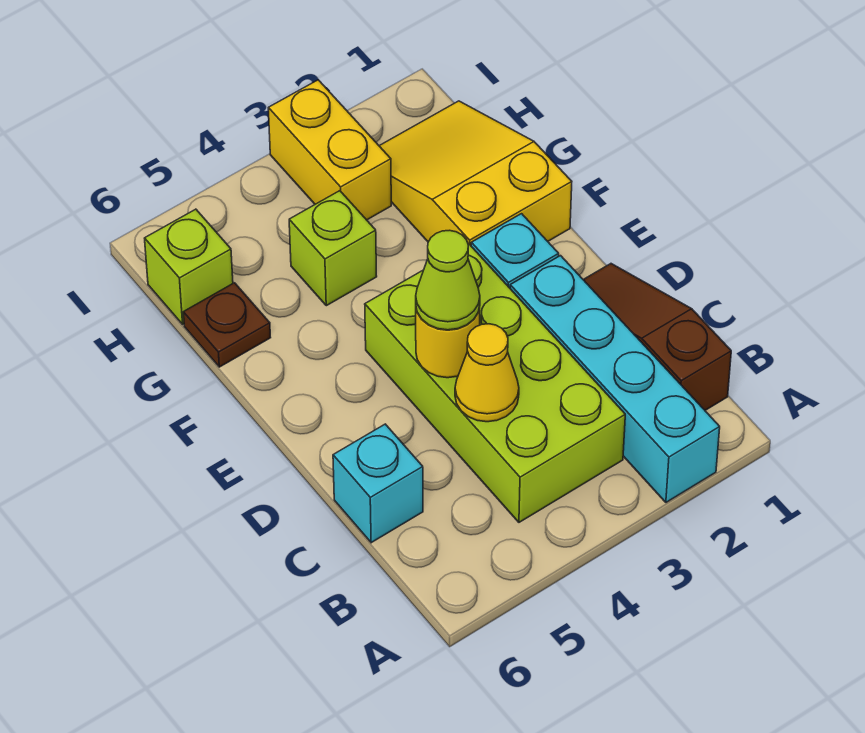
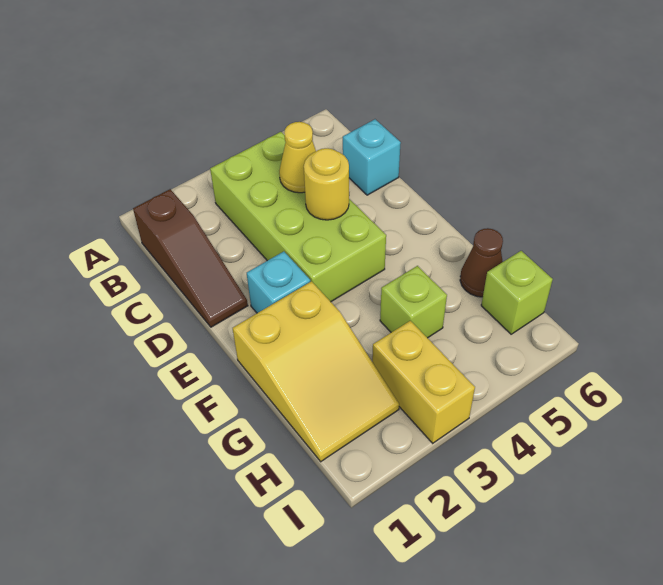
cyan 1x4 brick [510,256,720,502] -> none
lime 1x1 cone [416,230,480,330] -> none
brown 1x1 plate [183,283,271,367] -> brown 1x1 cone [460,228,503,297]

